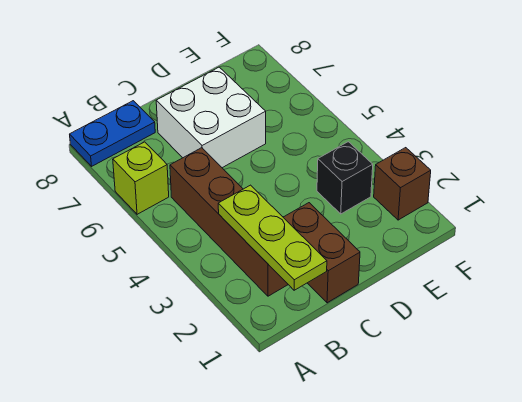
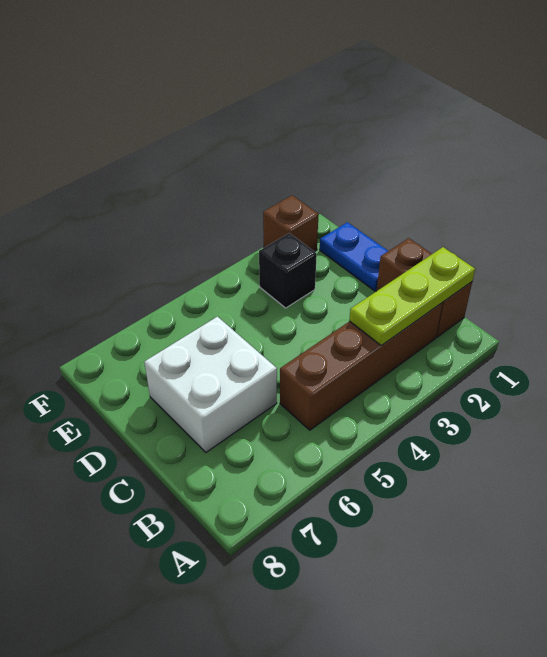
lime 1x1 brick [113,142,169,214] -> none
blue 1x2 plate [70,101,155,166] -> blue 1x2 plate moved to [320,222,388,291]
brown 1x2 brick [283,203,360,303] -> brown 1x2 brick turned to [377,238,472,337]

